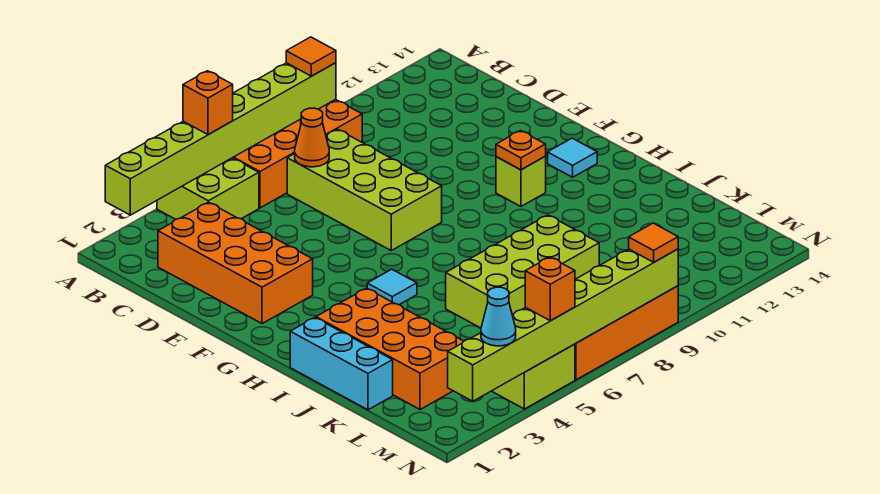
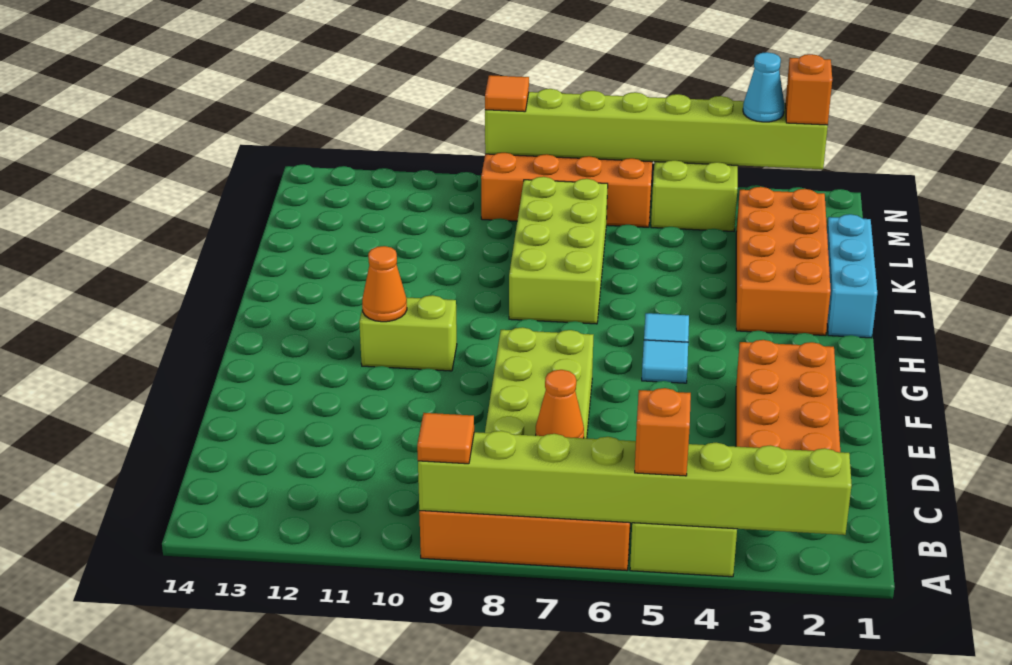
lime 1x1 brick [496,157,546,206] -> lime 1x2 brick [359,295,457,371]
orange 1x1 plate [496,131,546,170] -> orange 1x1 cone [362,246,407,322]
cyan 1x1 tile [548,138,597,177] -> cyan 1x1 tile moved to [642,340,688,383]
lime 2x4 brick [446,215,599,328] -> lime 2x4 brick turned to [509,177,608,324]
orange 1x1 brick [525,257,575,321] -> orange 1x1 brick moved to [786,54,832,125]

